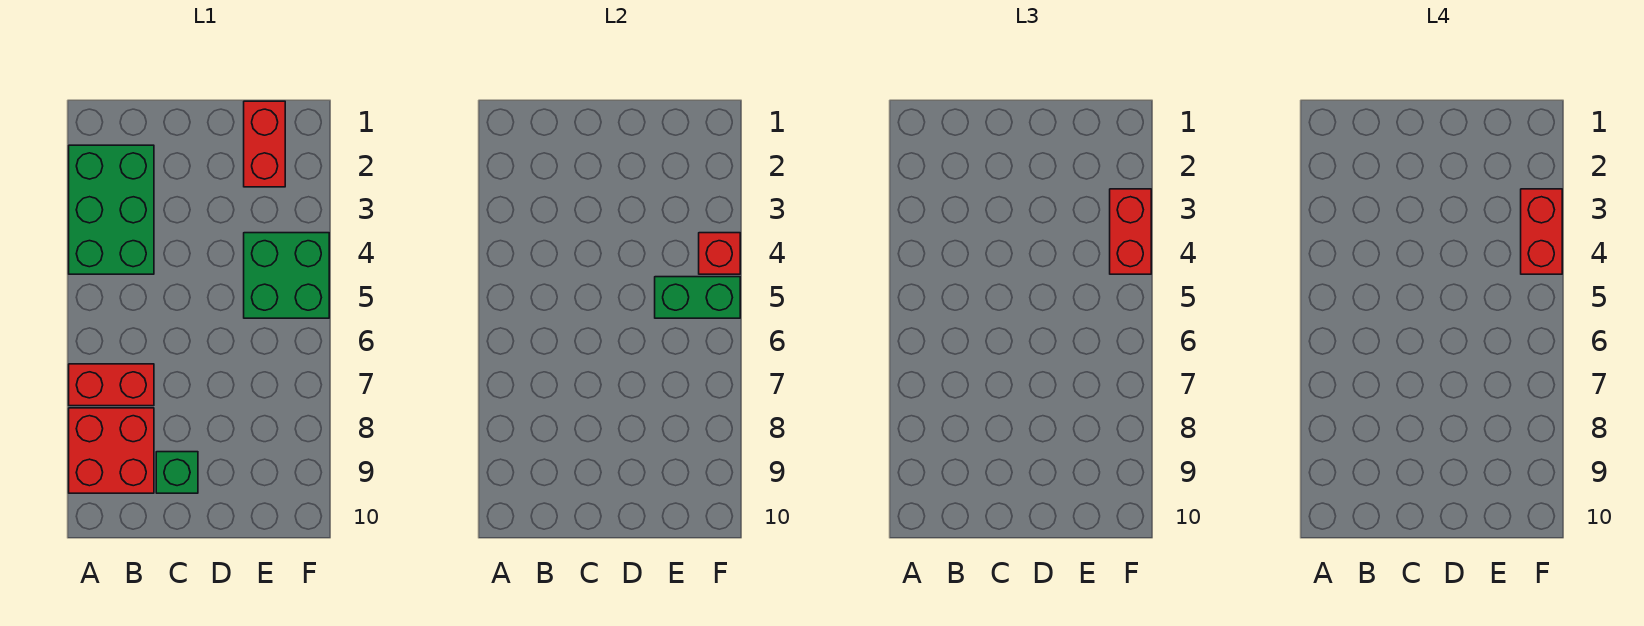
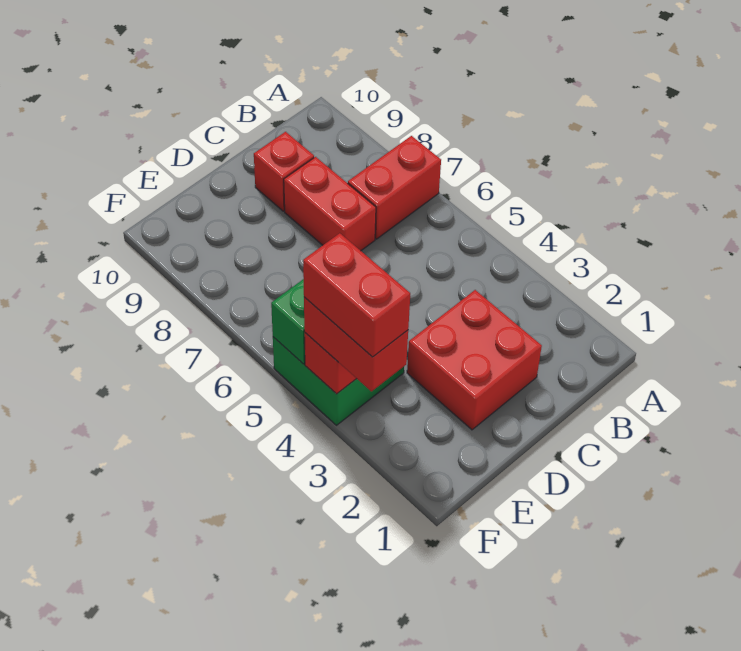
green 2x3 brick [69,145,154,274] -> none
red 2x2 brick [69,408,154,493] -> red 2x2 brick moved to [407,290,542,430]
green 1x1 brick [156,452,198,493] -> red 1x1 brick [254,132,314,211]
red 1x2 brick [244,101,285,187] -> red 1x2 brick moved to [284,157,376,251]

